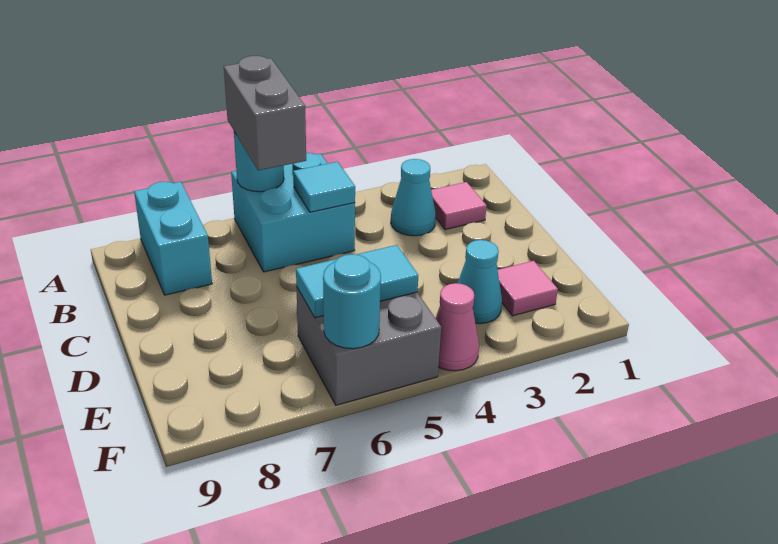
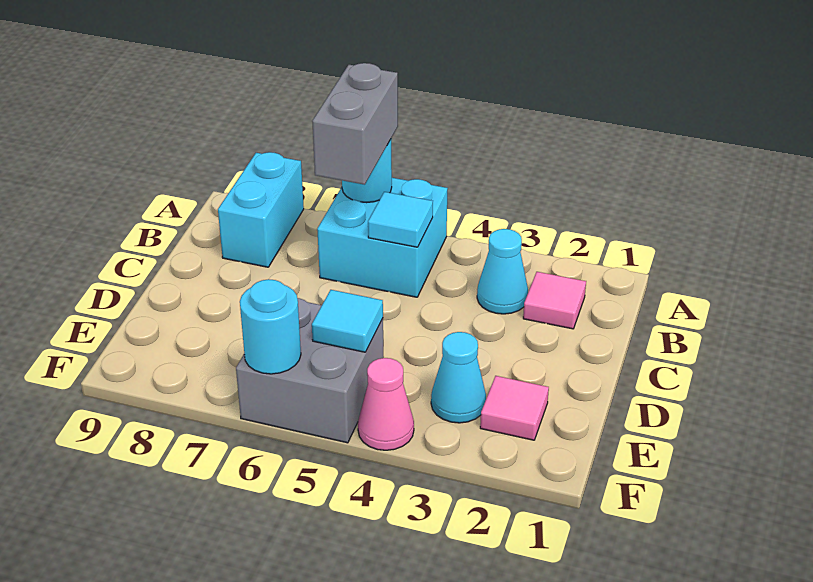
cyan 1x2 tile [296,245,418,318] -> cyan 1x1 tile [312,290,383,352]

